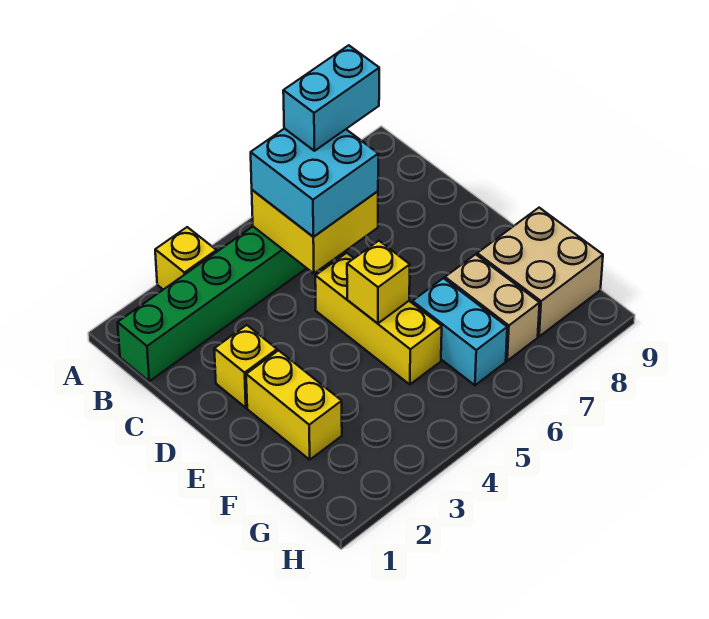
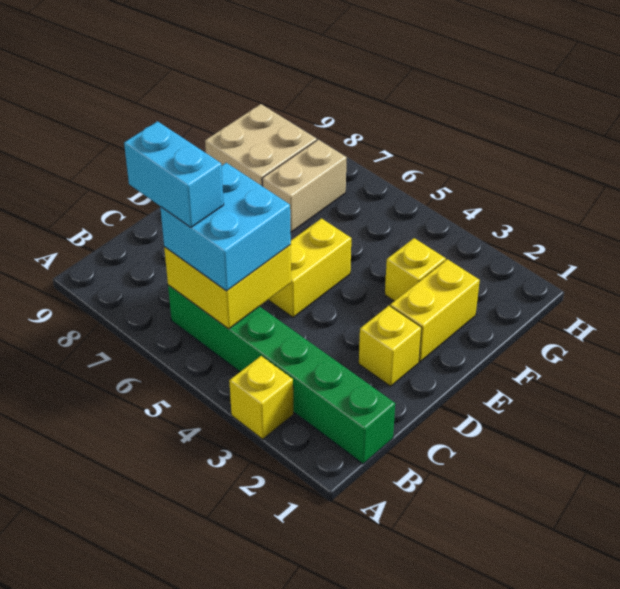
yellow 1x3 brick [315,253,442,384] -> yellow 1x2 brick [268,219,351,317]
yellow 1x1 brick [347,241,410,323] -> yellow 1x1 brick moved to [385,238,446,301]
cyan 1x2 brick [412,278,507,385] -> none

